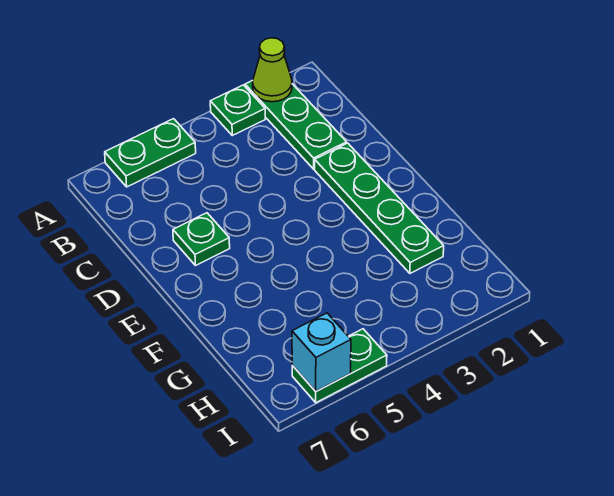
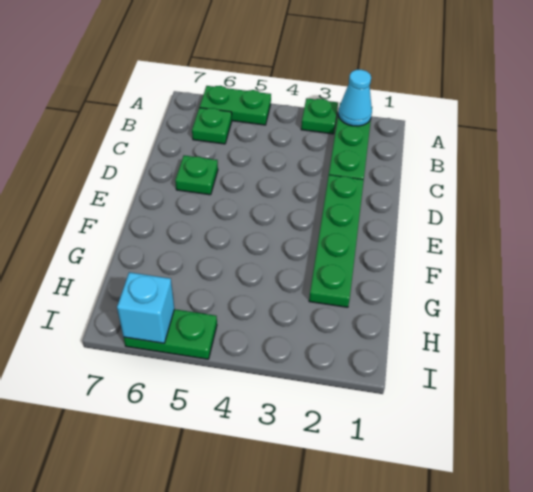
lime 1x1 cone [253,38,292,102] -> cyan 1x1 cone [338,70,372,126]
none -> green 1x1 plate [192,108,232,144]

